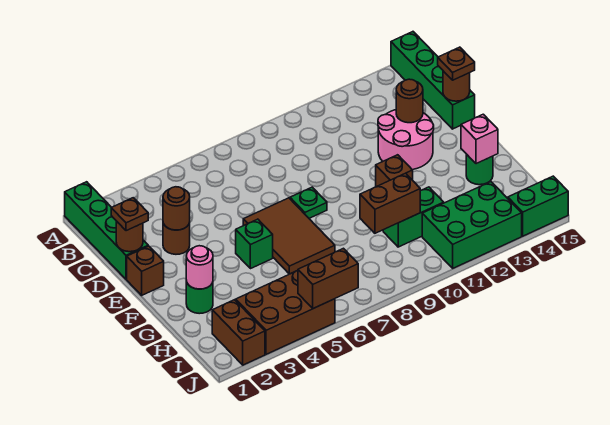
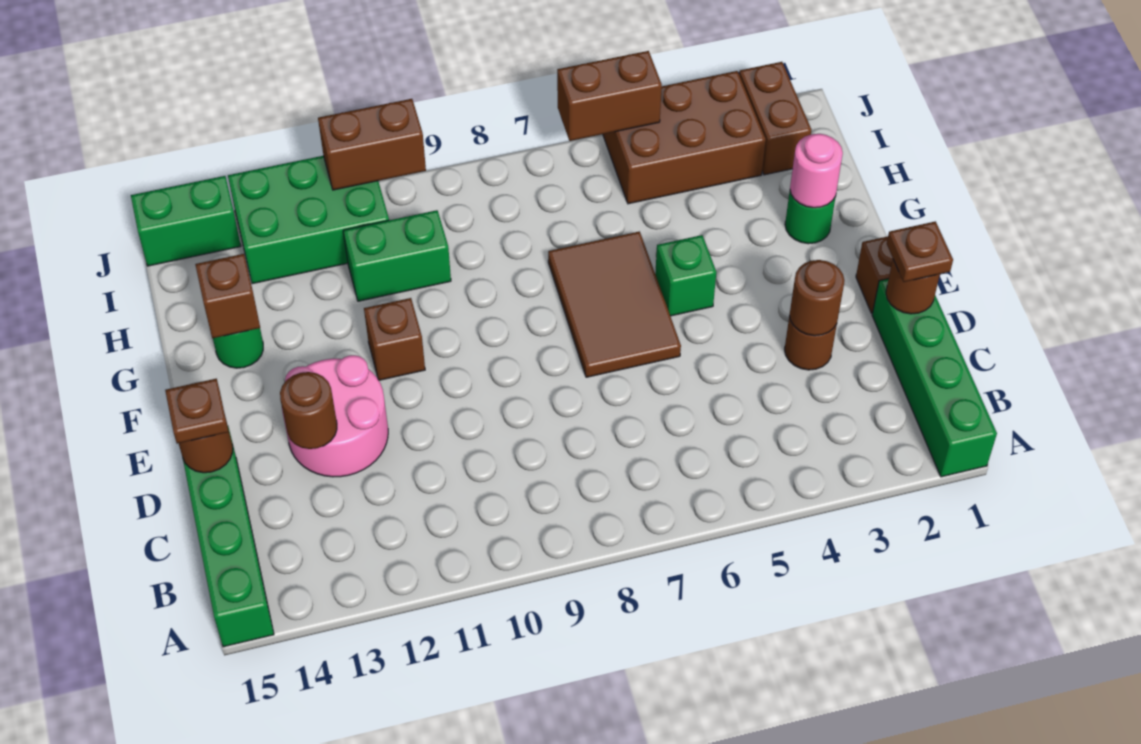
green 1x1 plate [290,187,327,218] -> none
pink 1x1 brick [461,114,498,164] -> brown 1x1 brick [195,254,260,338]
brown 1x2 brick [360,173,420,233] -> brown 1x2 brick moved to [318,99,426,190]

